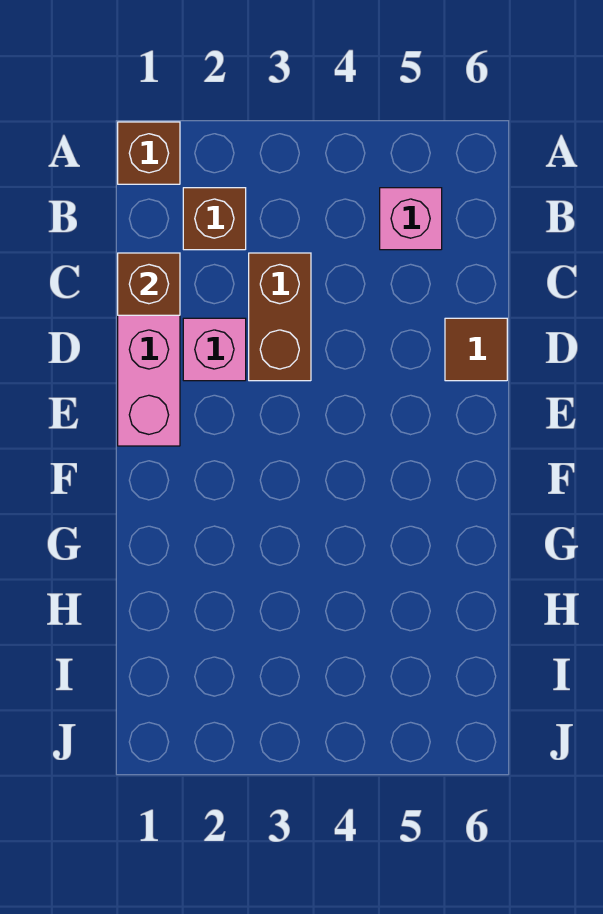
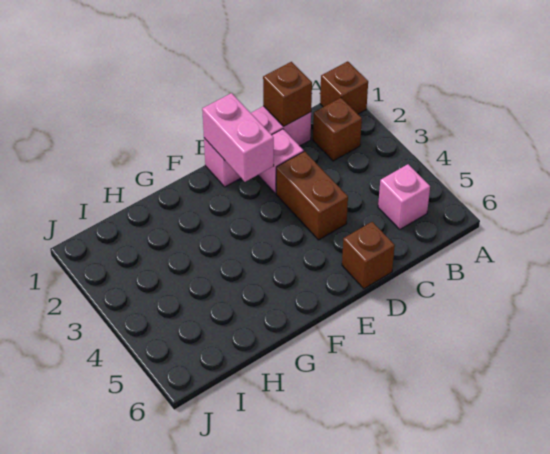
brown 1x2 brick [249,253,311,381] -> brown 1x2 brick turned to [276,151,348,240]
brown 1x1 tile [445,318,507,381] -> brown 1x1 brick [342,222,395,289]
none -> pink 1x2 brick [202,93,274,182]

